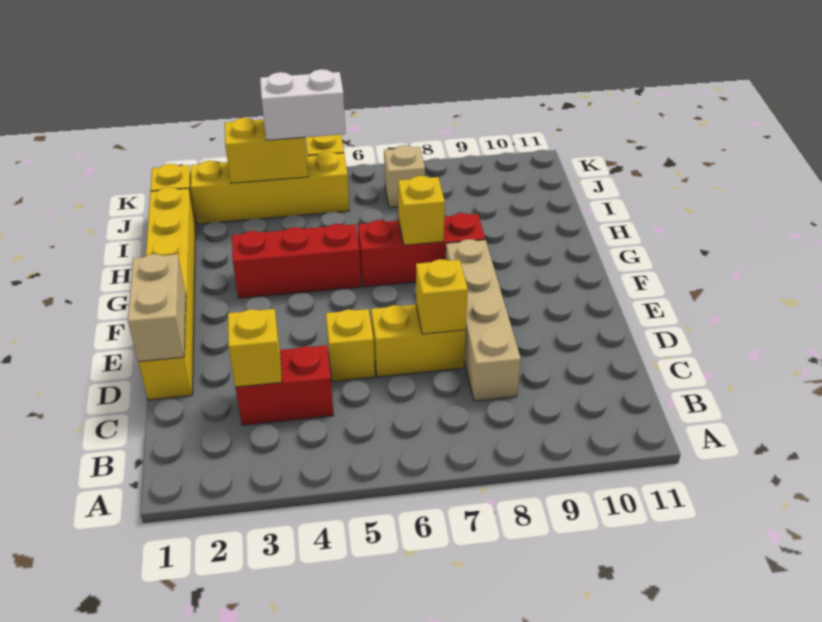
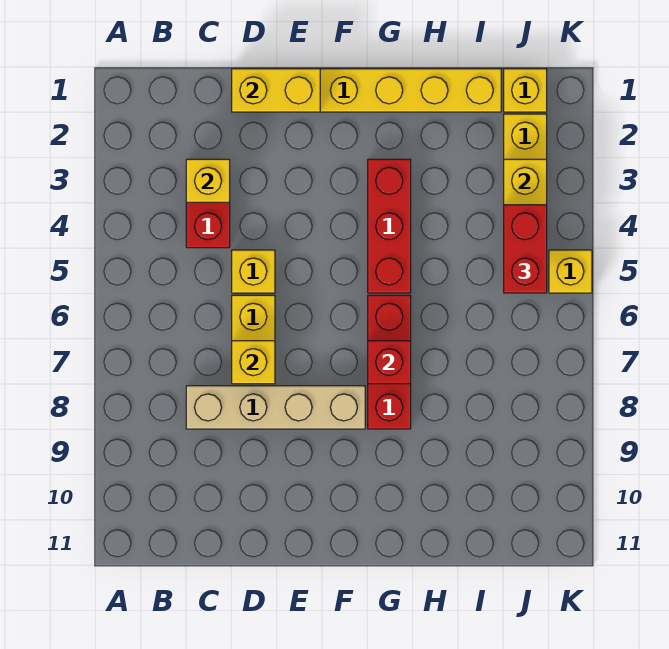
tan 1x2 brick [128,254,186,362] -> yellow 1x2 brick [232,69,320,112]
yellow 1x1 brick [398,176,445,245] -> red 1x1 brick [368,341,411,384]
white 1x2 brick [260,69,345,140] -> red 1x2 brick [504,205,547,293]
tan 1x1 brick [384,145,425,208] -> none

